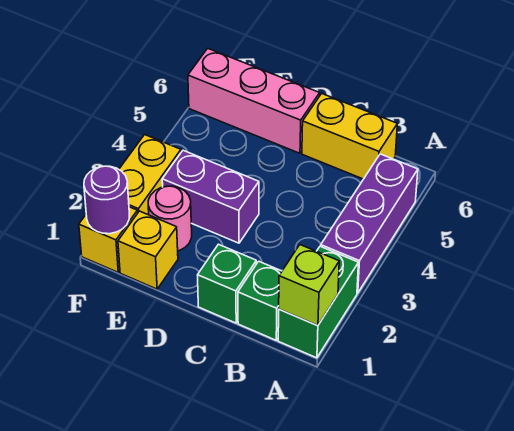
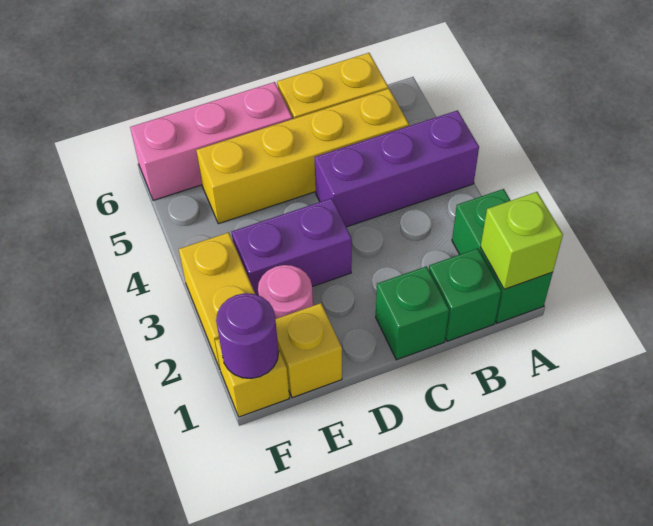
purple 1x3 brick [321,154,418,293] -> purple 1x3 brick turned to [315,110,479,227]
none -> yellow 1x4 brick [196,89,409,224]

